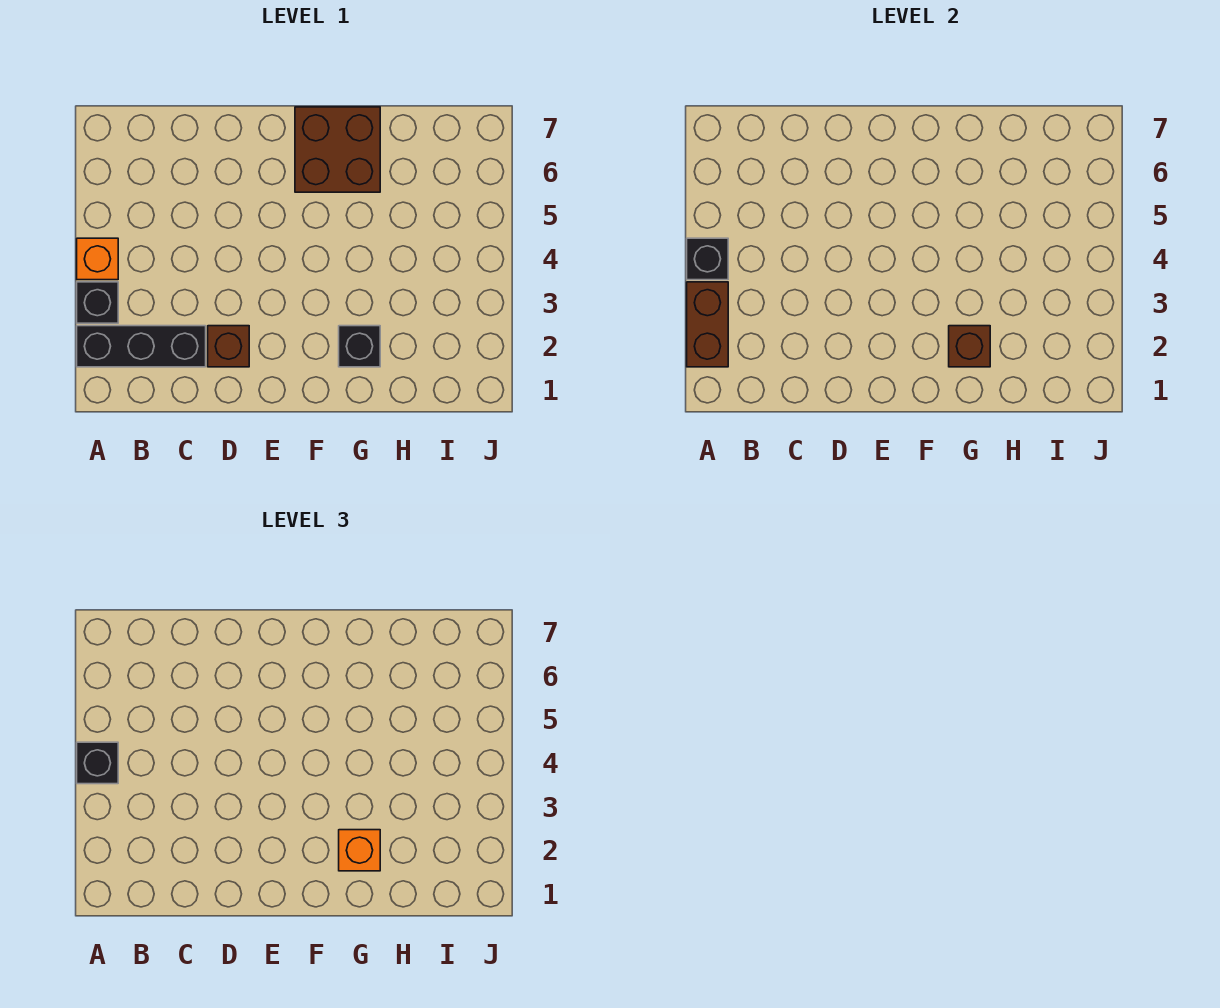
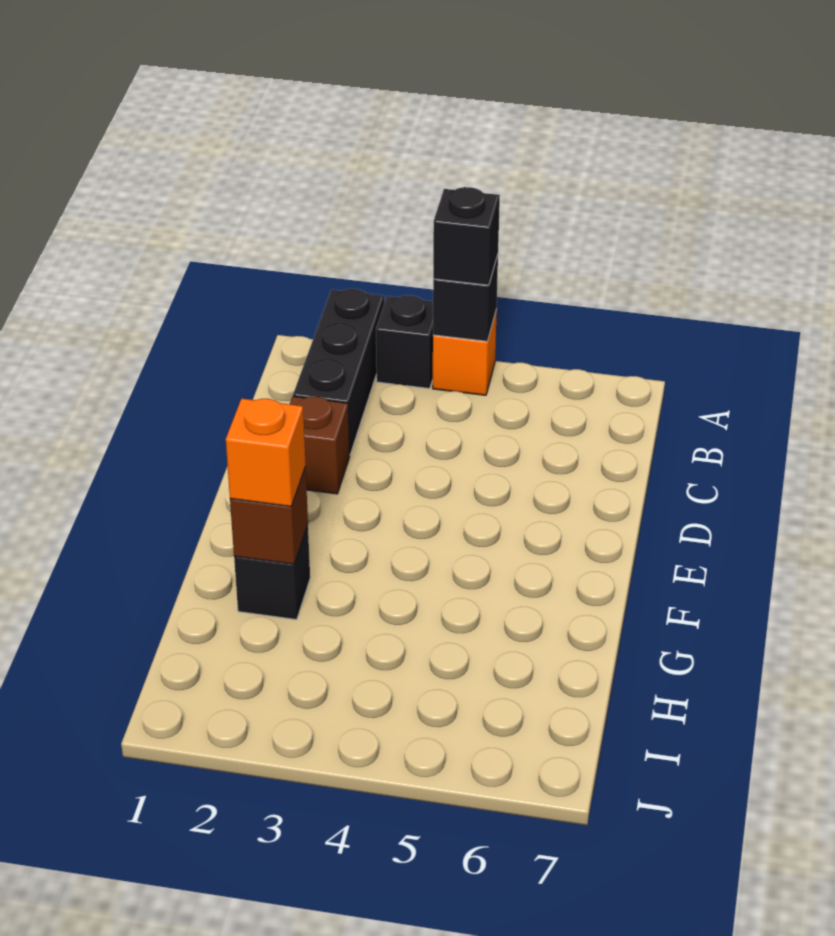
brown 1x2 brick [687,282,728,367] -> none
brown 2x2 brick [295,107,380,192] -> none

